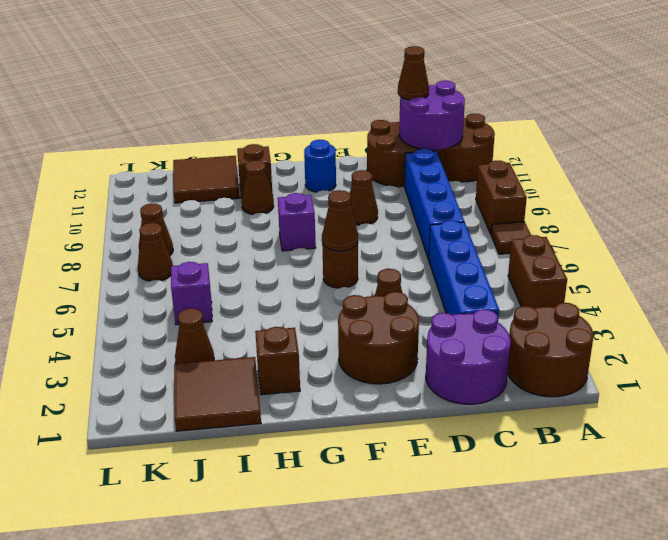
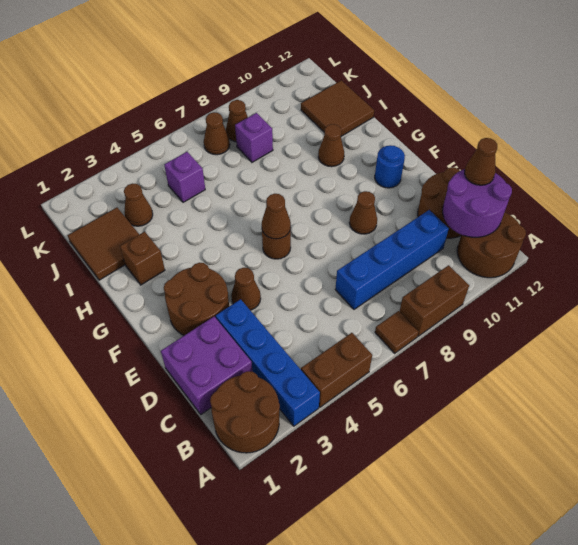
purple 2x2 round brick [426,309,511,404] -> purple 2x2 brick [161,317,252,414]
blue 1x4 brick [429,221,499,322] -> blue 1x4 brick turned to [216,299,320,426]
purple 1x1 brick [278,193,316,251] -> purple 1x1 brick moved to [235,113,273,162]
brown 1x1 brick [237,144,273,198] -> none

